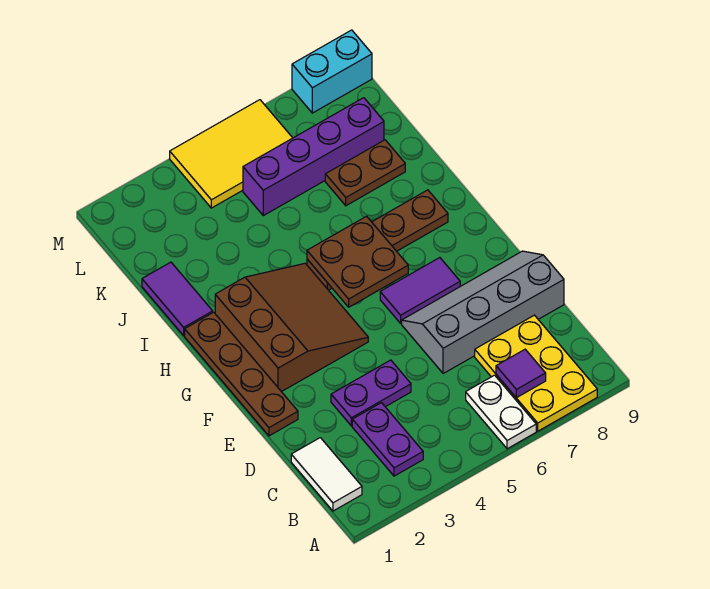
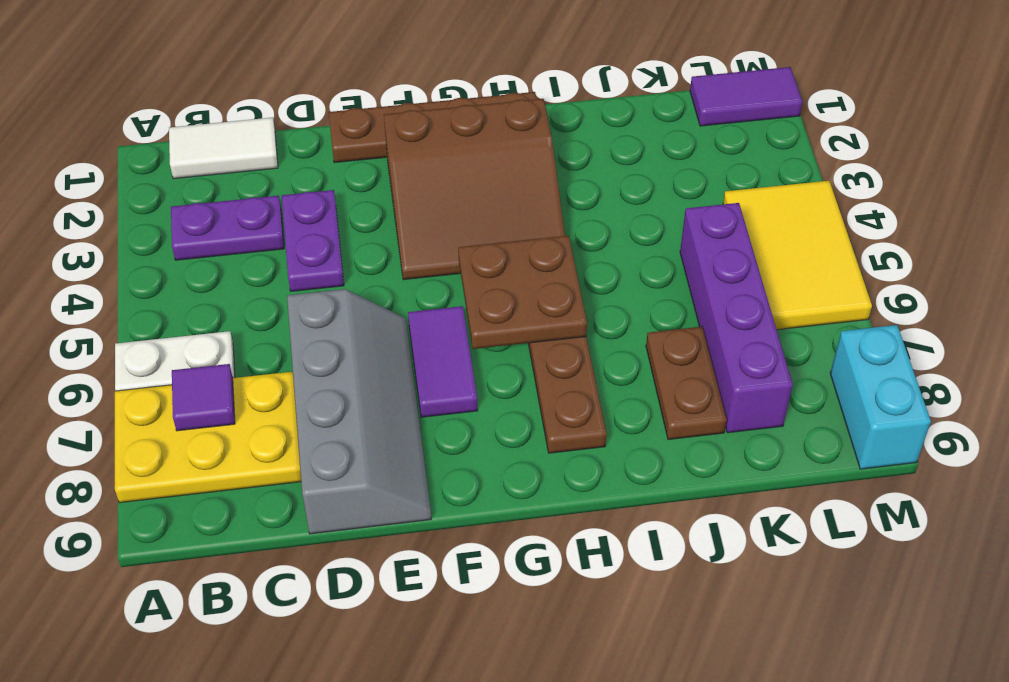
purple 1x2 tile [142,262,213,335] -> purple 1x2 tile moved to [690,67,802,126]

